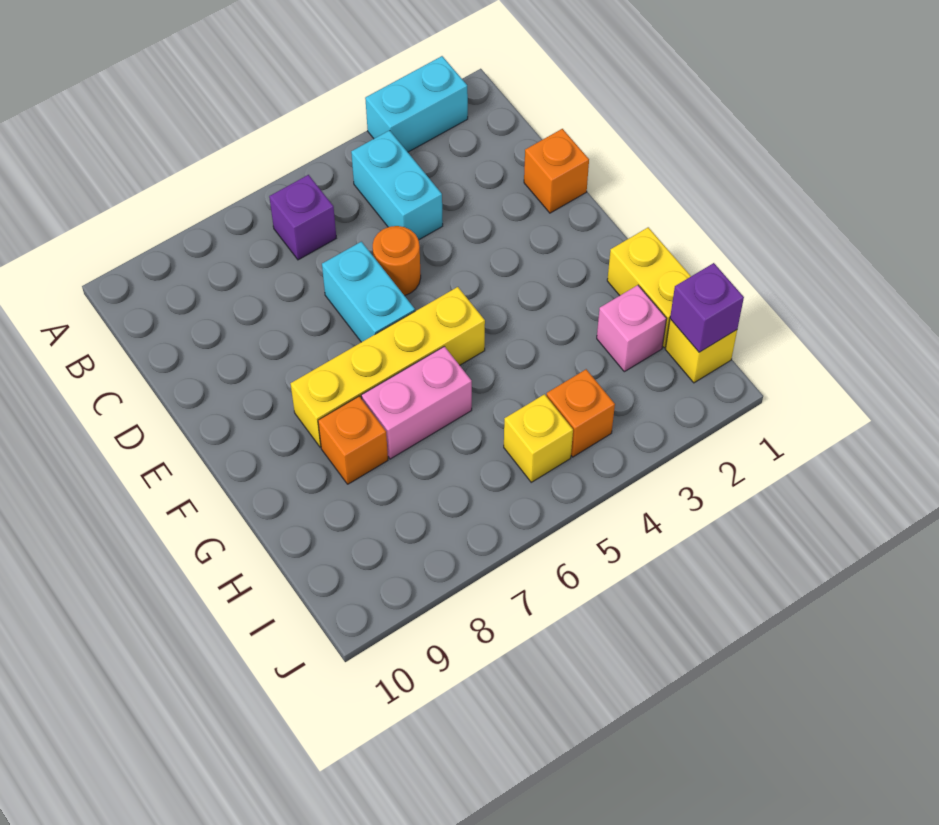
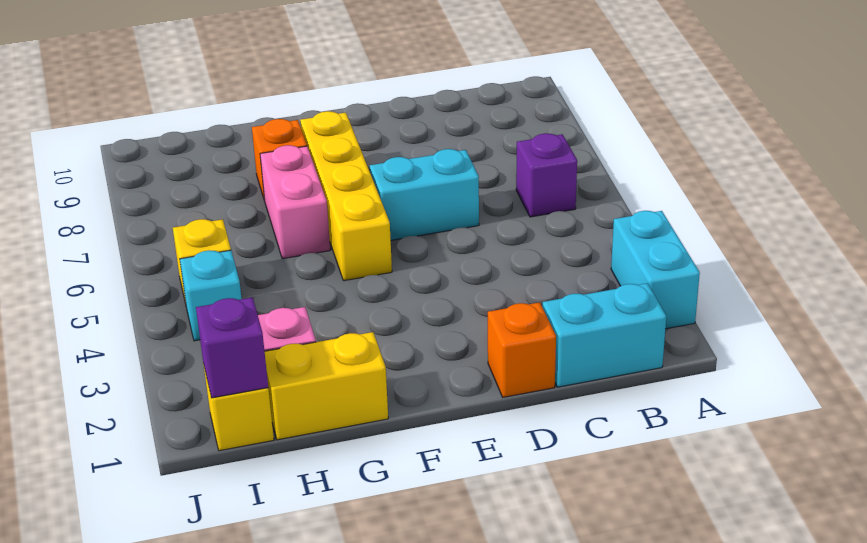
cyan 1x2 brick [351,130,443,240] -> cyan 1x2 brick moved to [542,283,666,387]
orange 1x1 round brick [373,226,421,296] -> none
orange 1x1 brick [546,369,615,457] -> cyan 1x1 brick [180,250,242,341]

